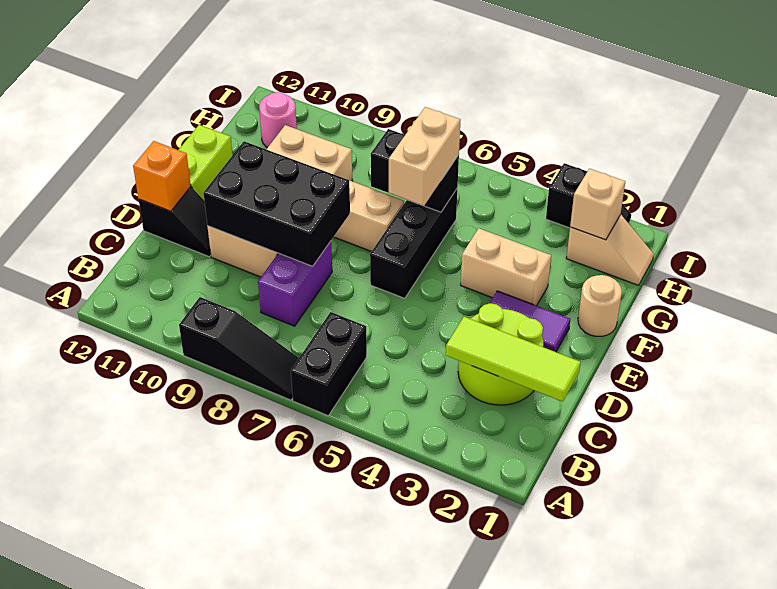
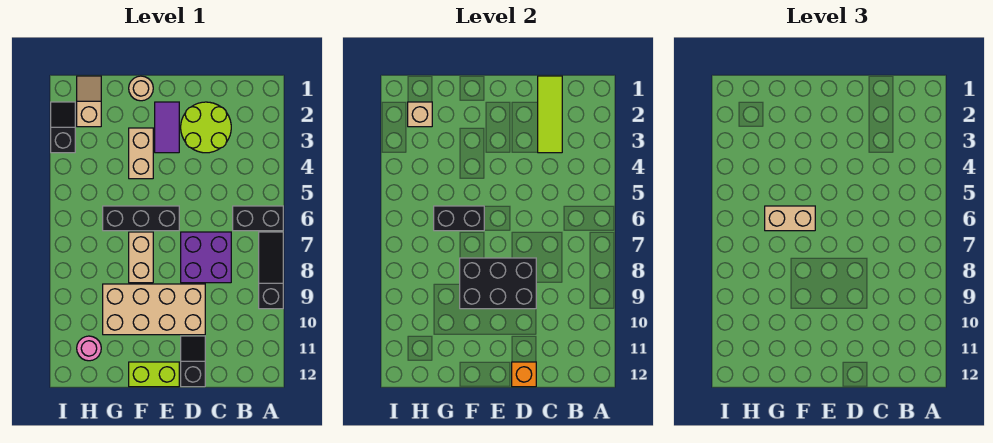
purple 1x2 brick [258,241,332,326] -> purple 2x2 brick [181,232,231,283]
black 2x3 brick [204,141,350,266] -> black 2x3 brick turned to [460,258,536,309]
black 1x2 brick [371,129,459,212] -> black 1x2 brick turned to [434,206,484,231]

